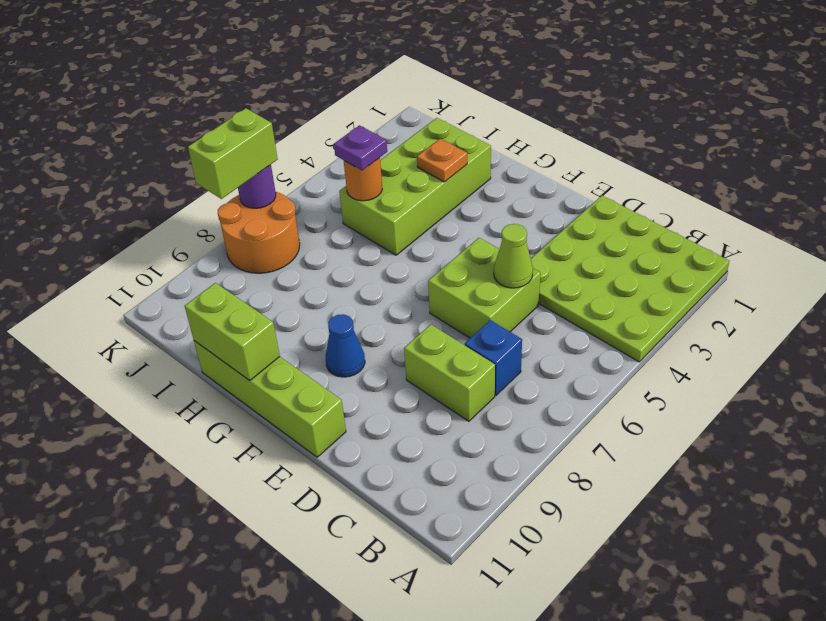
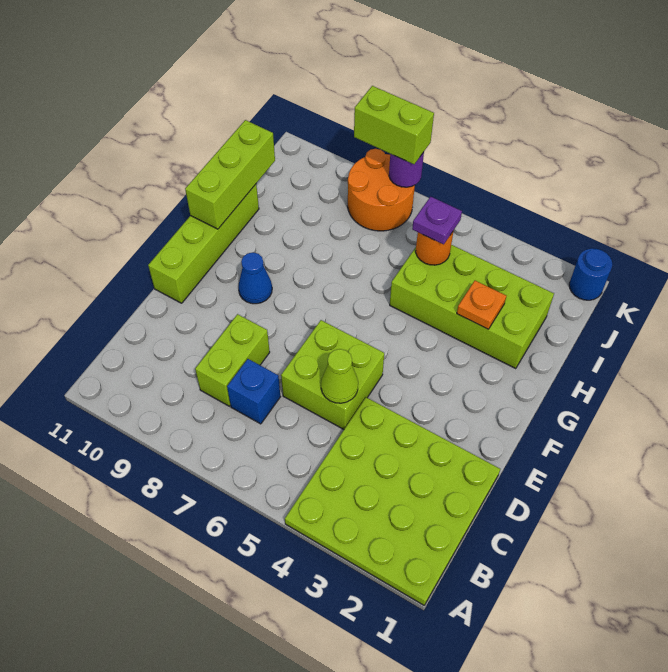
lime 1x2 brick [185,283,280,380] -> lime 1x3 brick [185,120,275,229]
none -> blue 1x1 round brick [569,248,612,300]

